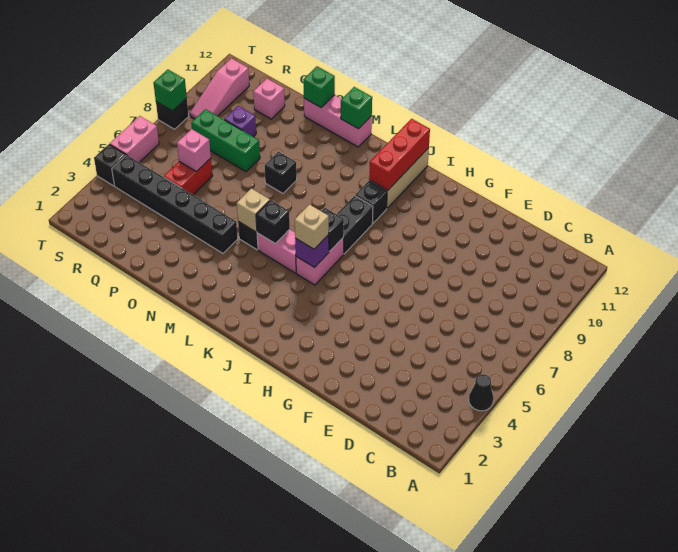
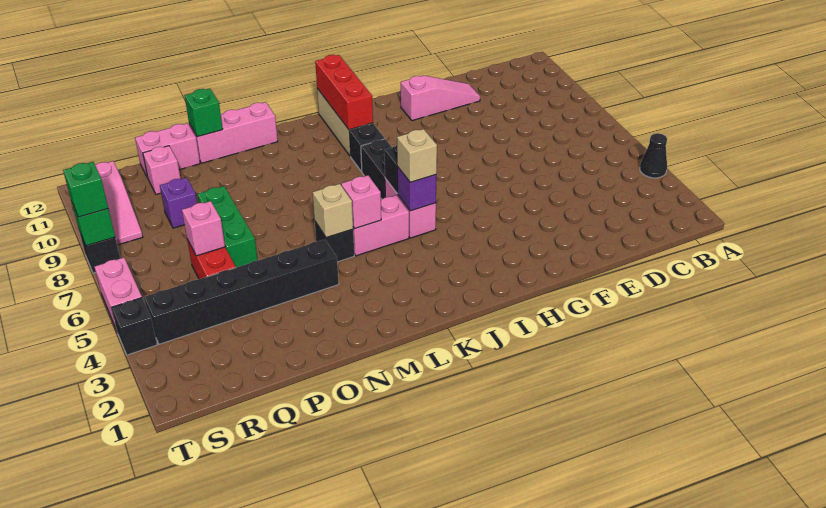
none -> pink 1x3 slope [401,76,480,121]
black 1x1 brick [256,200,290,244] -> pink 1x1 brick [341,175,381,228]
green 1x1 brick [341,87,372,129] -> green 1x1 brick moved to [63,162,108,217]
black 1x1 brick [264,152,297,193] -> none
green 1x3 brick [191,109,260,172] -> green 1x3 brick turned to [197,186,258,267]
none -> pink 1x2 brick [135,123,200,178]

